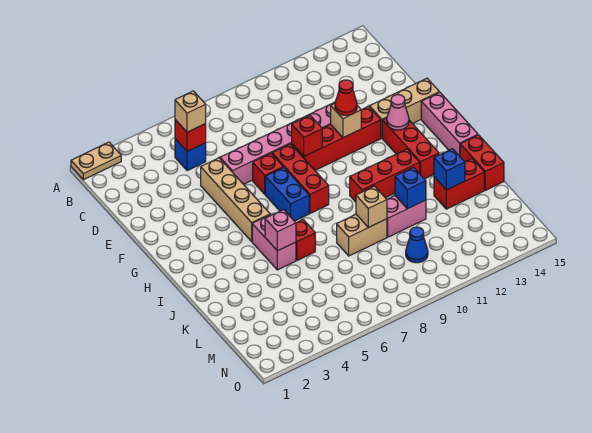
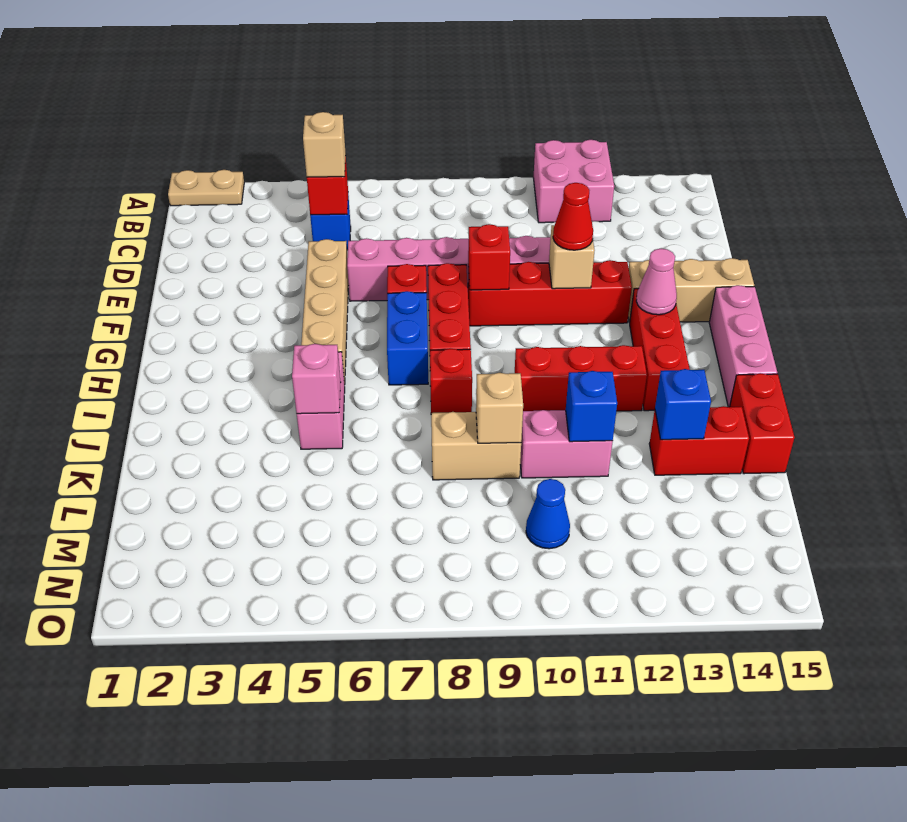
none -> pink 2x2 brick [533,140,614,223]
red 1x1 brick [296,220,315,260] -> red 1x1 brick moved to [430,348,472,413]

